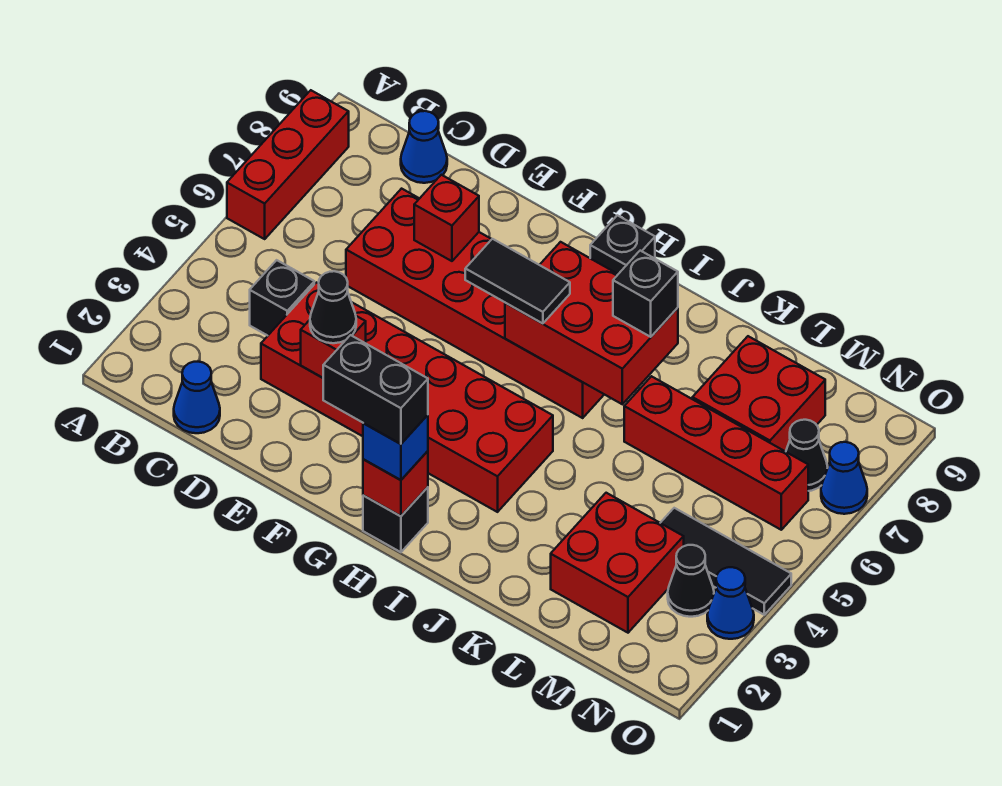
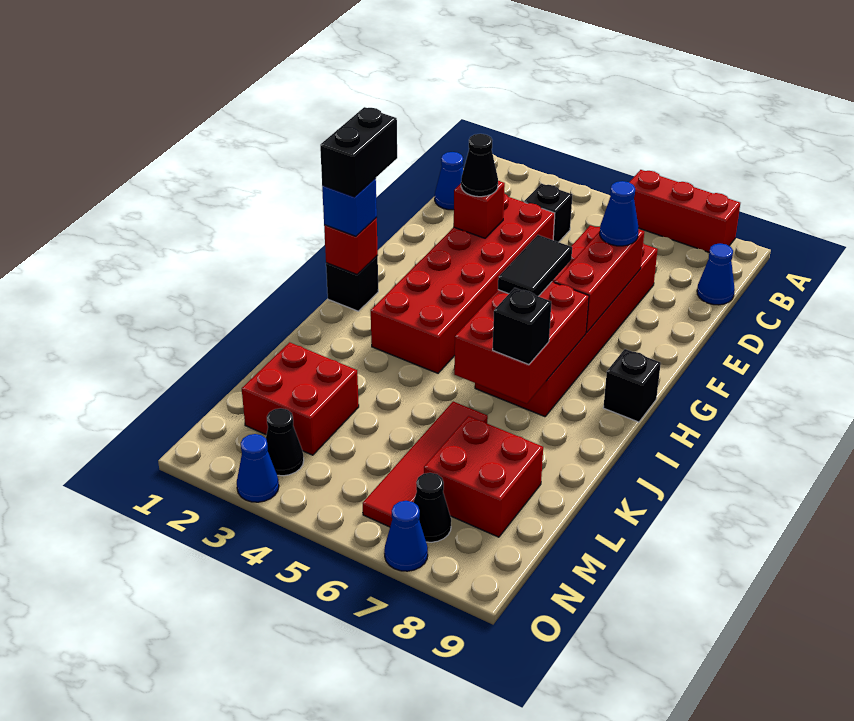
red 1x1 brick [414,175,479,261] -> red 1x3 brick [555,229,644,333]
none -> blue 1x1 cone [600,181,639,246]
red 1x4 brick [624,376,808,530] -> red 1x4 tile [363,402,488,527]
black 1x3 tile [661,508,791,615] -> none

